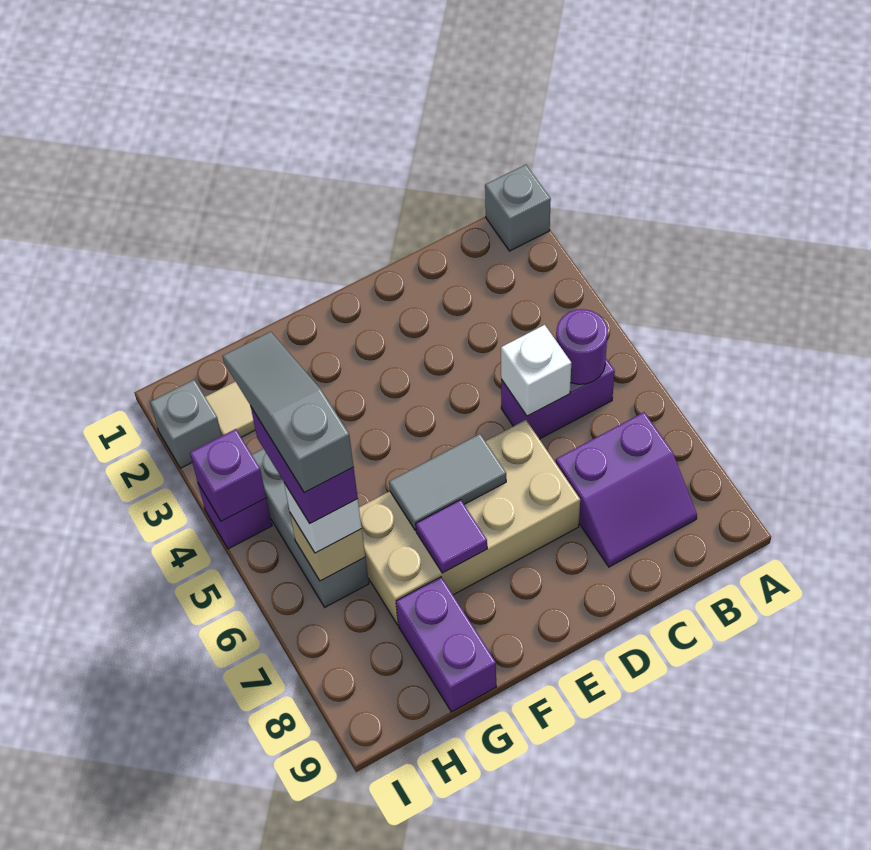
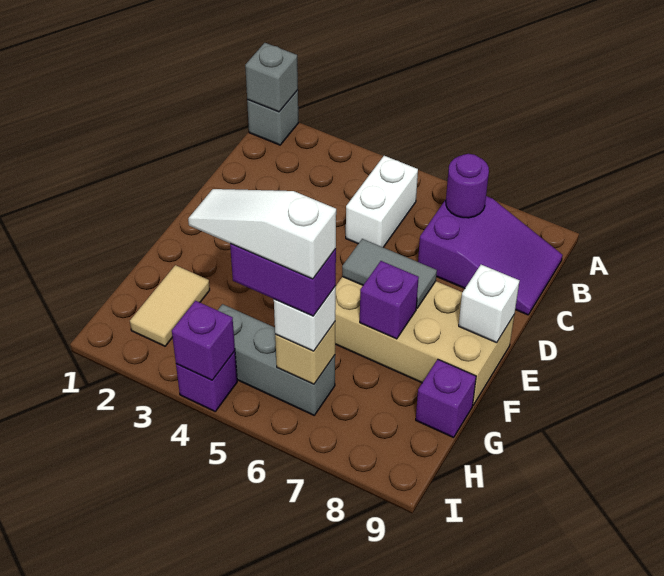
purple 1x2 brick [501,359,615,439] -> white 1x2 brick [346,156,418,247]
purple 1x1 round brick [556,309,608,384] -> purple 1x1 round brick moved to [446,154,489,218]
purple 2x2 slope [556,412,697,567] -> purple 2x3 slope [418,196,562,315]
white 1x1 brick [501,325,571,416] -> white 1x1 brick moved to [459,265,520,343]
tan 2x4 brick [359,420,580,625] -> tan 2x4 brick turned to [335,277,514,405]
grey 1x2 tile [389,434,506,530] -> grey 1x2 tile turned to [342,239,437,308]
purple 1x1 tile [416,500,487,573] -> purple 1x1 brick [360,261,419,339]
purple 1x2 brick [396,577,496,712] -> purple 1x1 brick [416,360,476,438]
grey 1x3 slope [222,332,354,493] -> white 1x3 slope [188,189,336,279]
grey 1x1 brick [150,380,222,468] -> grey 1x1 brick moved to [245,43,298,112]

